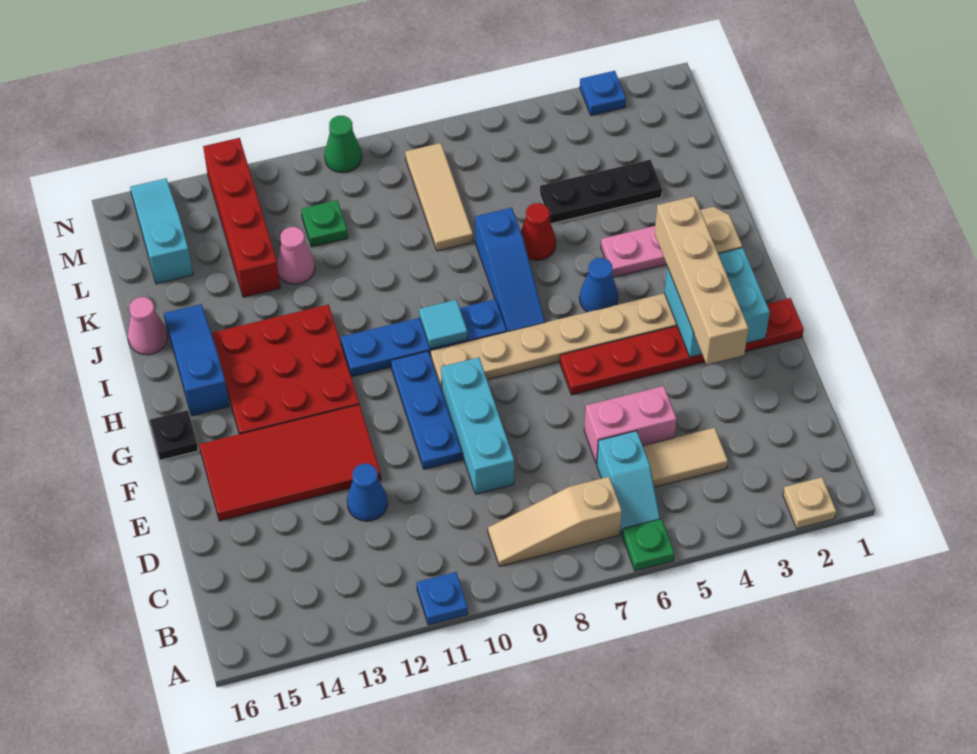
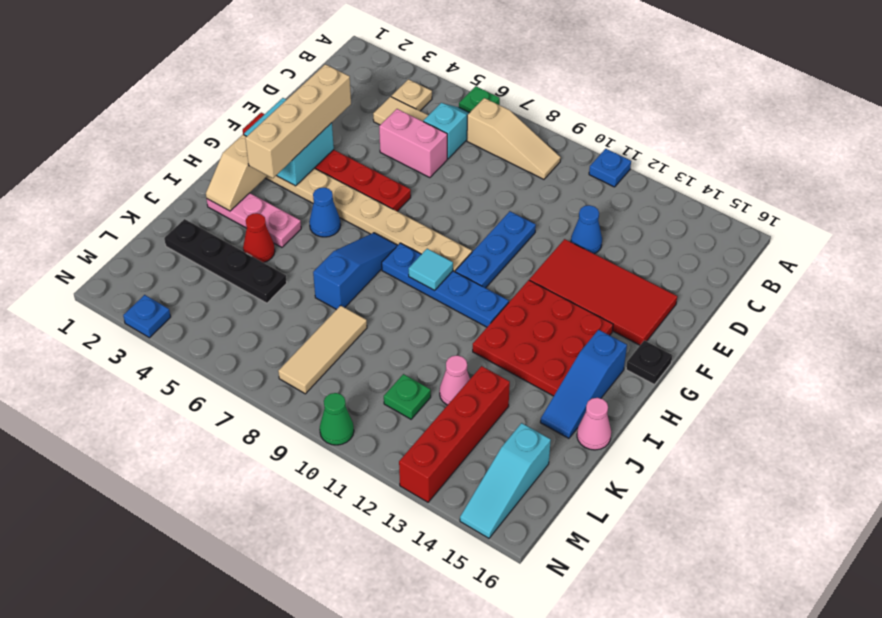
tan 1x1 plate [783,477,836,529] -> tan 1x1 plate moved to [391,79,432,111]
cyan 1x3 brick [441,357,514,494] -> none
red 1x1 cone [521,203,556,261] -> red 1x1 cone moved to [243,213,275,263]
black 1x3 plate [540,160,662,224] -> black 1x4 plate [164,219,287,303]

